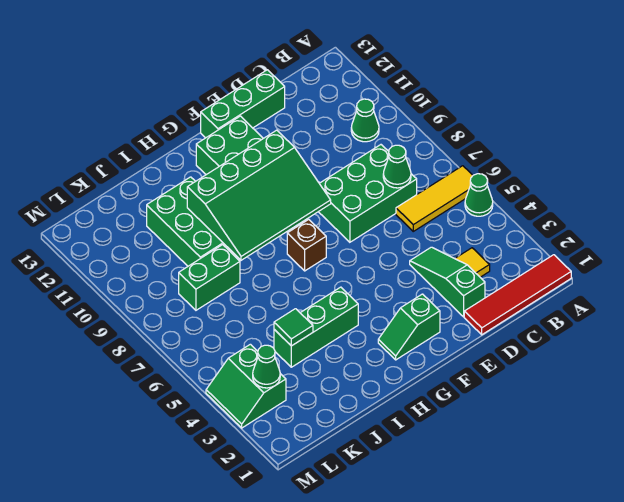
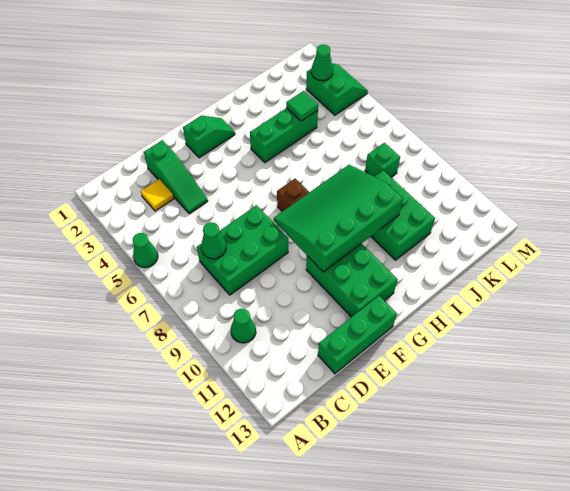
red 1x4 tile [464,255,571,335] -> none
yellow 1x3 tile [396,166,473,231] -> none
green 1x2 brick [179,245,240,310] -> green 1x1 brick [365,143,400,177]

